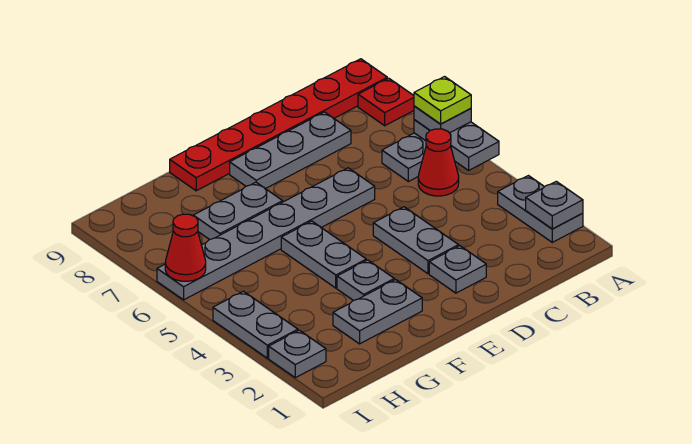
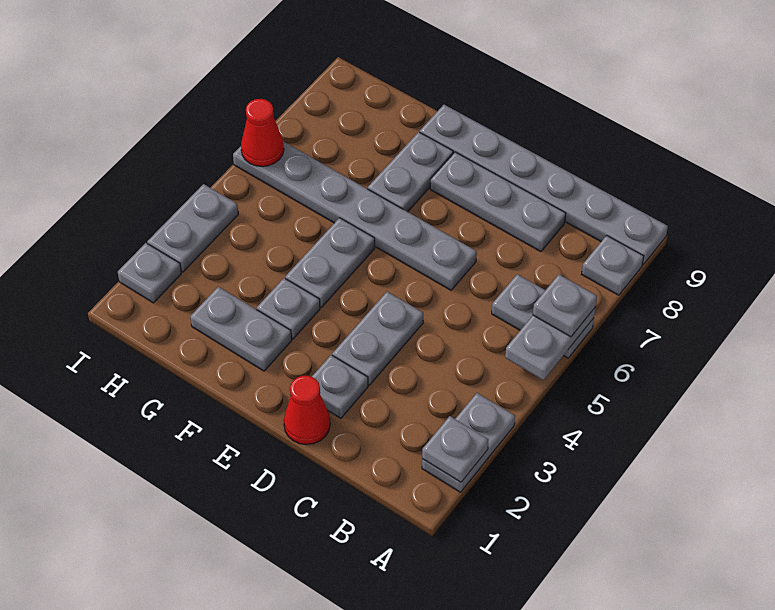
lime 1x1 plate [414,77,471,124] -> none
red 1x1 plate [358,78,414,126] -> grey 1x1 plate [582,235,644,295]
red 1x6 plate [170,59,387,191] -> grey 1x6 plate [420,105,668,265]
red 1x1 cone [418,129,459,196] -> red 1x1 cone moved to [284,376,330,445]
grey 1x2 plate [193,182,283,240] -> grey 1x2 plate turned to [368,132,453,212]

